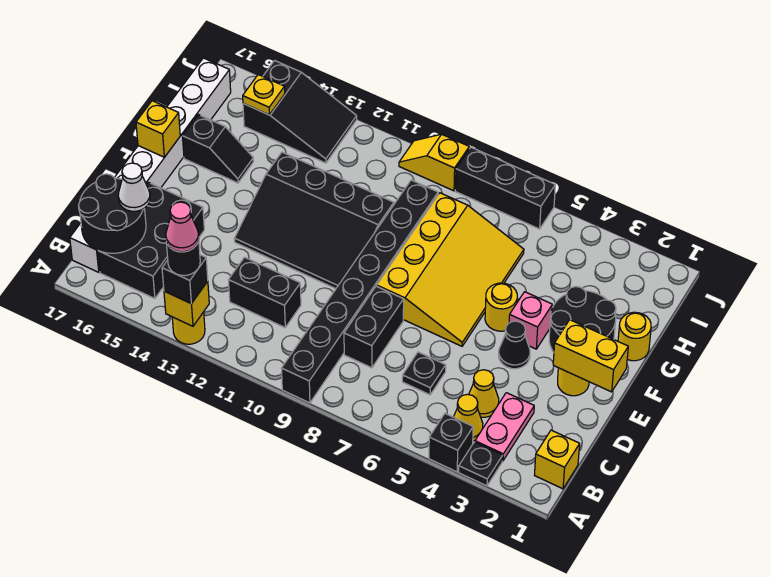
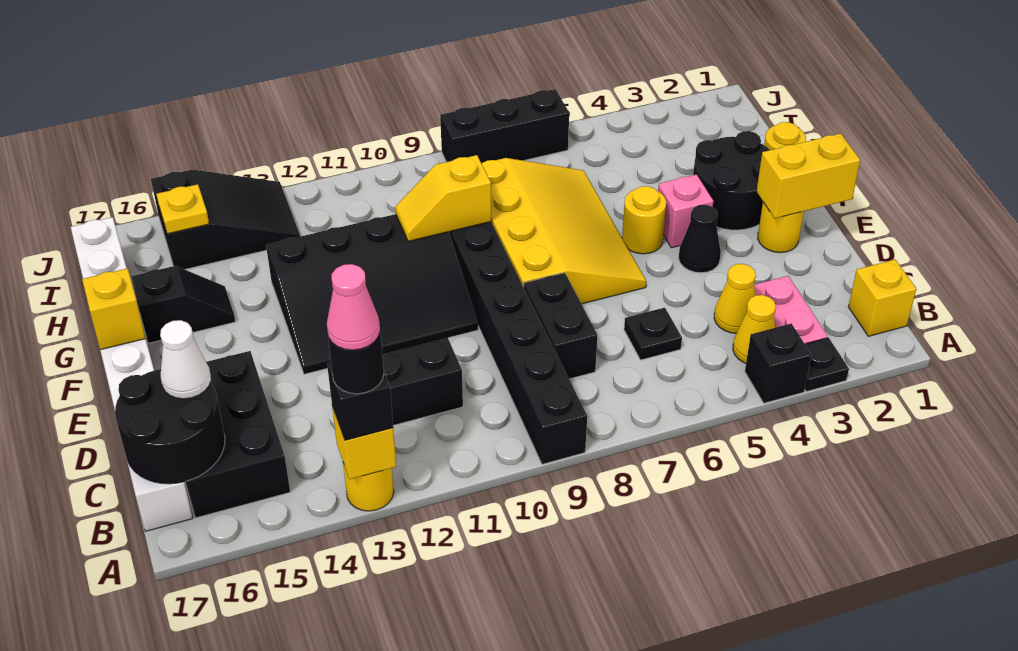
yellow 1x2 slope [399,134,469,191] -> yellow 1x2 slope moved to [395,155,491,241]

